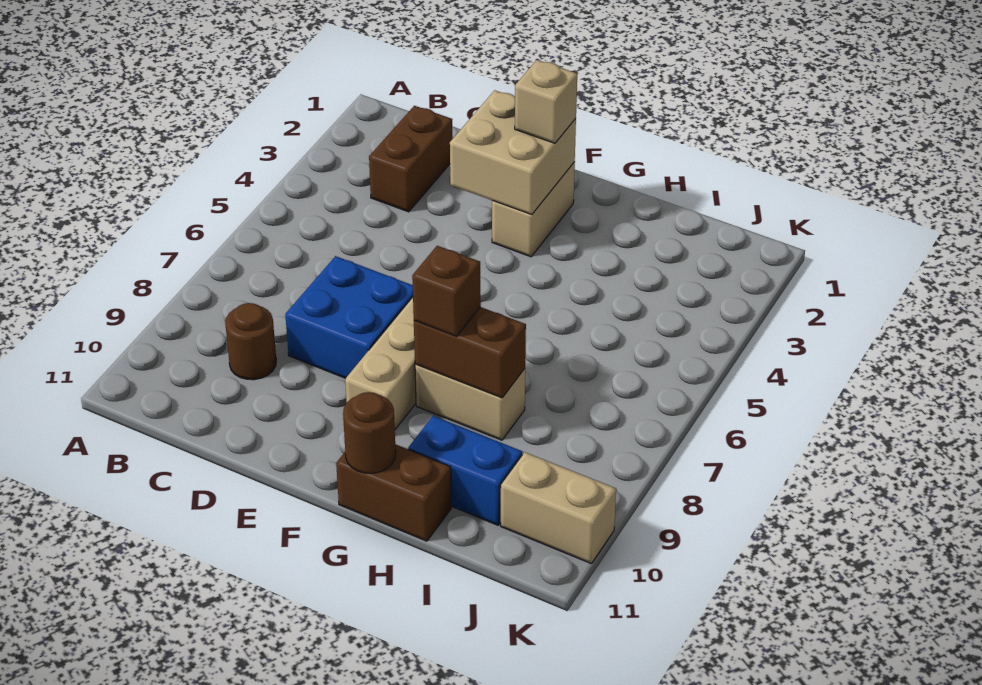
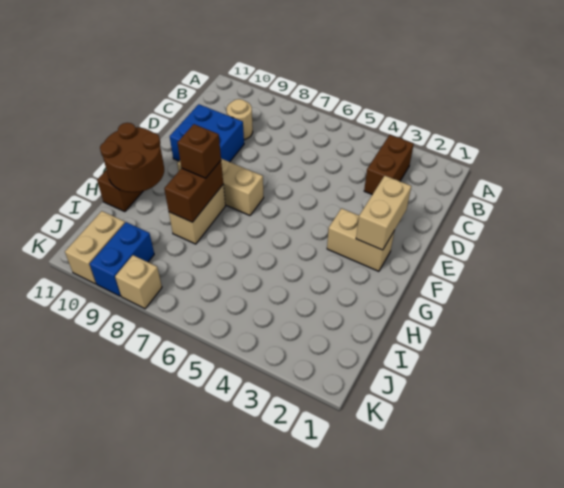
brown 1x2 brick [369,106,453,212] -> brown 1x2 brick turned to [364,135,414,194]
brown 1x1 round brick [225,303,276,380] -> tan 1x1 round brick [227,99,253,140]
blue 2x2 brick [285,256,413,378] -> blue 2x2 brick moved to [170,104,244,162]
tan 2x2 brick [450,90,576,214] -> tan 1x2 brick [356,176,411,250]
tan 1x1 brick [515,60,577,143] -> tan 1x1 brick moved to [115,255,162,309]
brown 1x1 round brick [343,392,396,473] -> brown 2x2 round brick [100,123,164,192]
blue 1x2 brick [408,416,522,525] -> blue 1x2 brick moved to [90,222,154,296]

